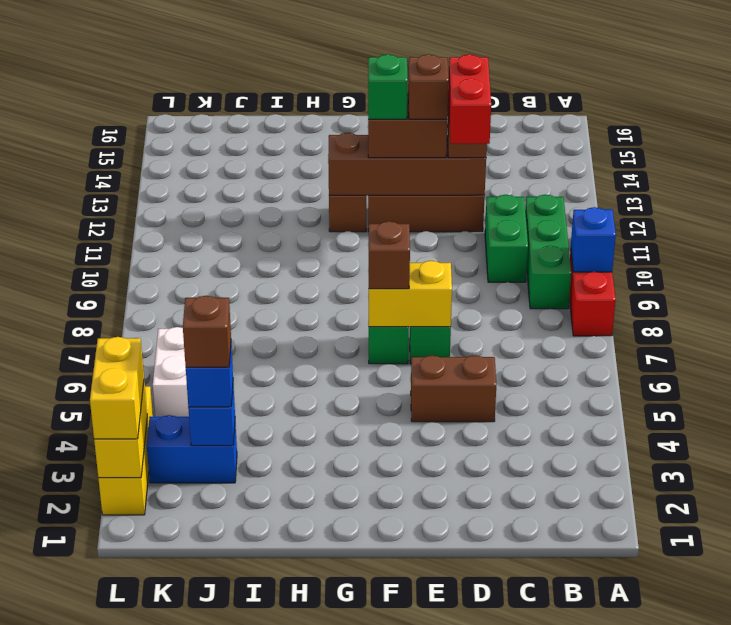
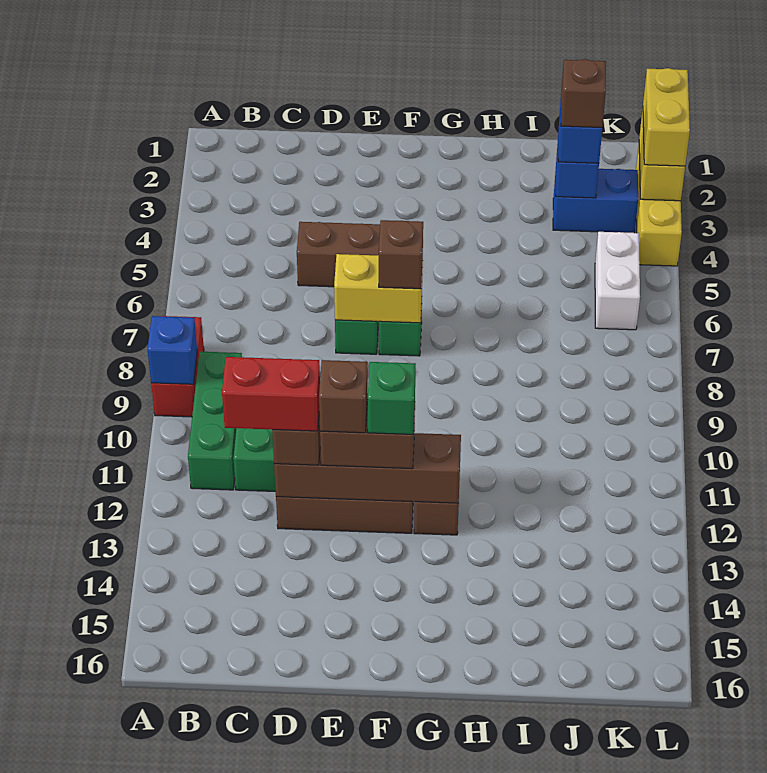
red 1x2 brick [448,54,491,144] -> red 1x2 brick turned to [222,357,320,431]

